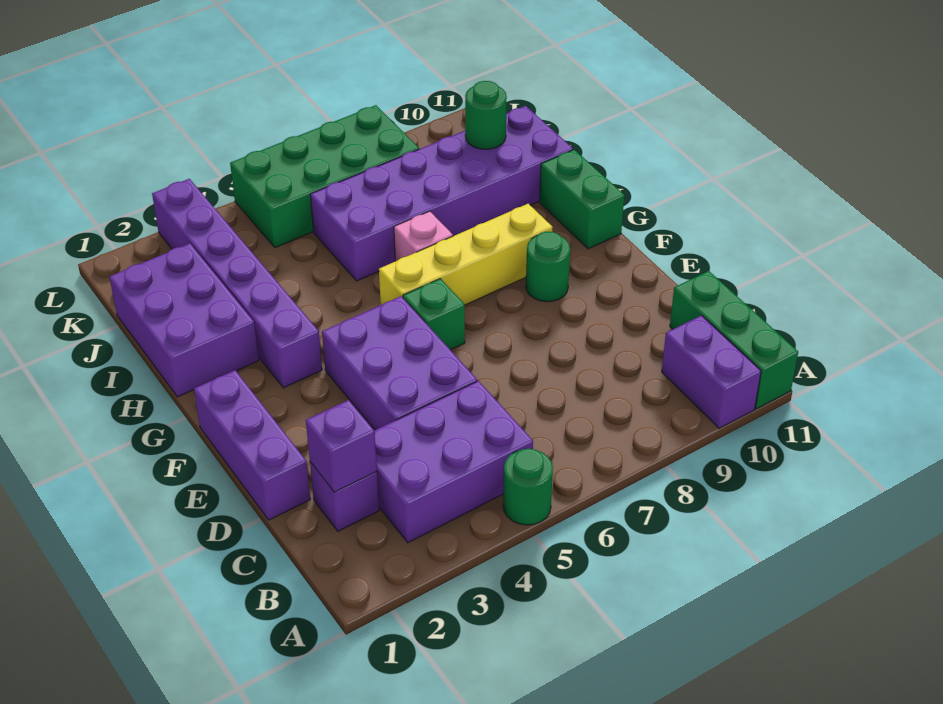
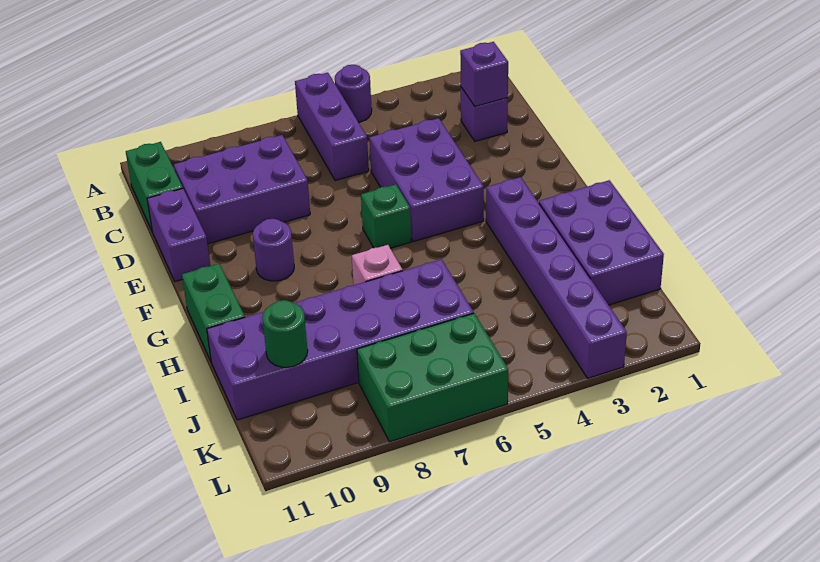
green 1x1 round brick [503,449,553,525] -> purple 1x1 round brick [335,65,372,122]
purple 1x2 brick [662,315,761,428] -> purple 1x2 brick moved to [147,189,210,282]
green 1x3 brick [670,271,798,409] -> green 1x2 brick [126,142,183,230]
purple 2x3 brick [374,381,533,543] -> purple 2x3 brick moved to [174,135,310,244]
purple 1x3 brick [194,370,310,520] -> purple 1x3 brick moved to [295,73,369,181]
green 1x1 round brick [526,232,570,302] -> purple 1x1 round brick [253,219,294,281]
yellow 1x4 brick [379,204,553,305] -> none
green 2x4 brick [230,105,419,248] -> green 2x3 brick [357,313,508,442]

